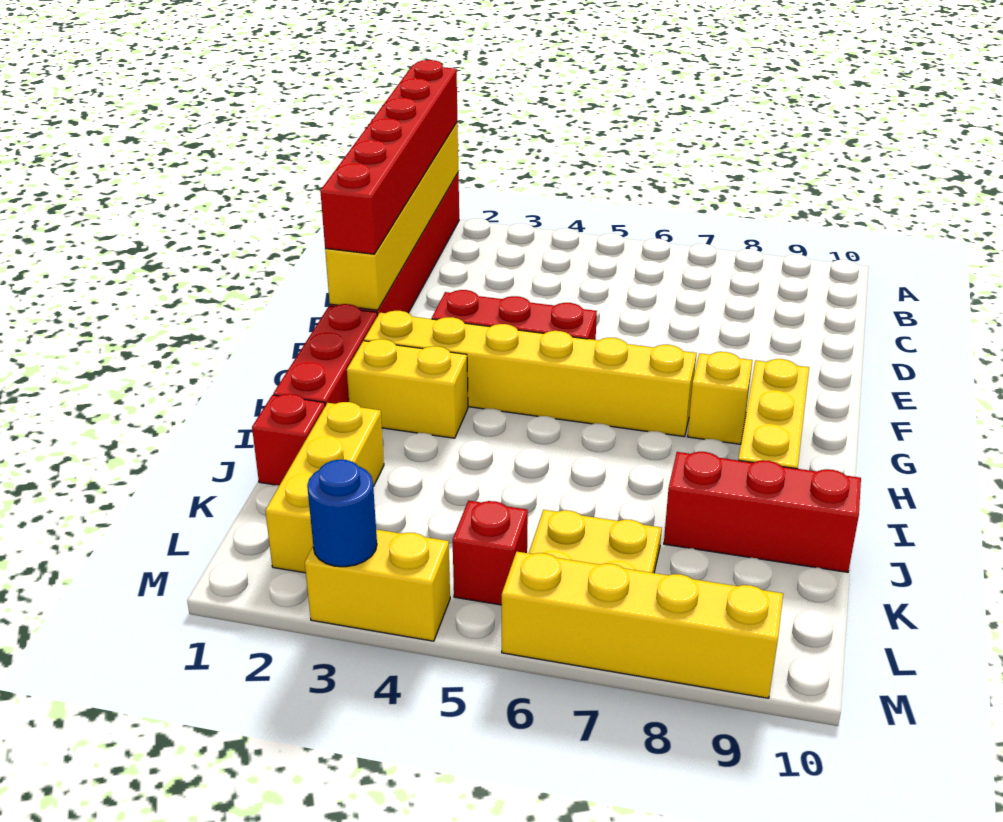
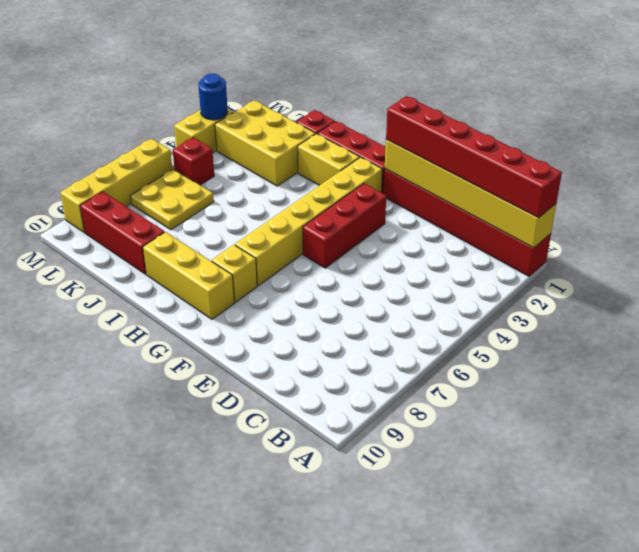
yellow 1x2 brick [347,339,468,438] -> yellow 1x2 brick turned to [298,134,360,185]
yellow 1x3 brick [265,402,384,573] -> yellow 2x3 brick [215,100,316,186]
red 1x3 brick [664,452,861,572] -> red 1x3 brick turned to [80,192,165,274]

